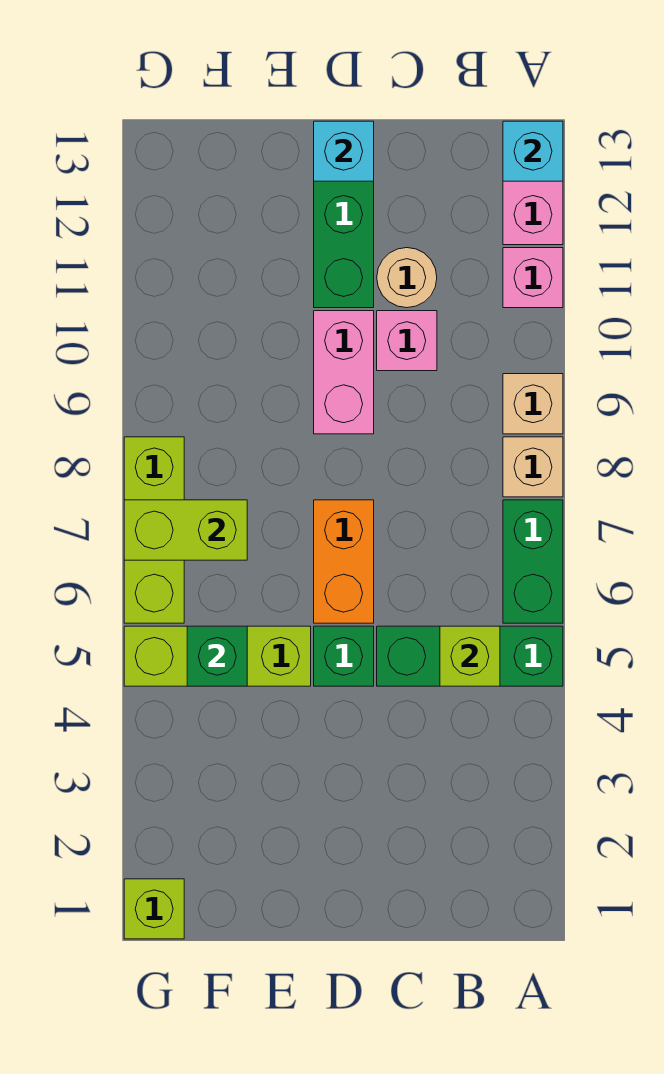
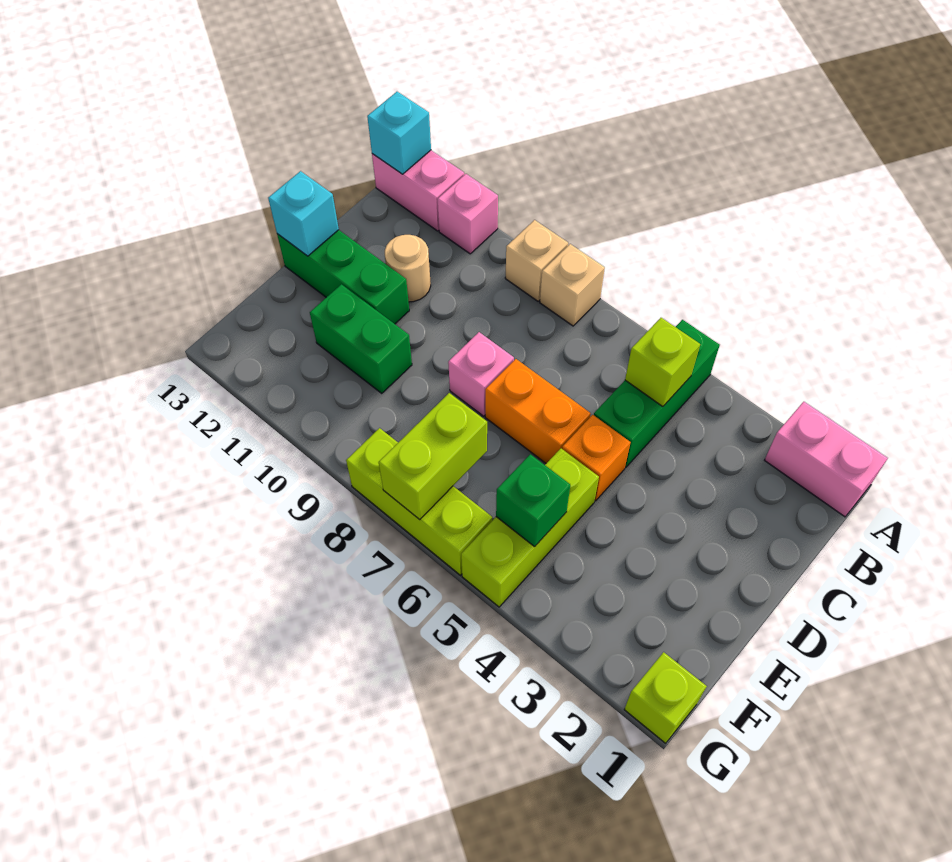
green 1x2 brick [503,500,563,623] -> green 1x2 brick moved to [310,284,412,393]
pink 1x1 brick [377,311,437,371] -> pink 1x1 brick moved to [448,332,514,416]
green 1x1 brick [314,626,374,686] -> orange 1x1 brick [562,415,631,501]
pink 1x2 brick [314,311,374,434] -> pink 1x2 brick moved to [765,402,888,517]

